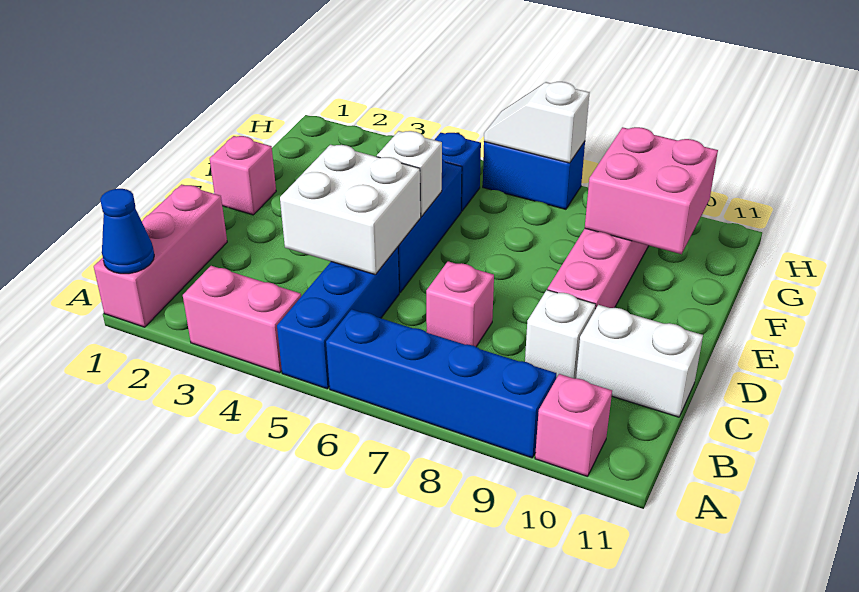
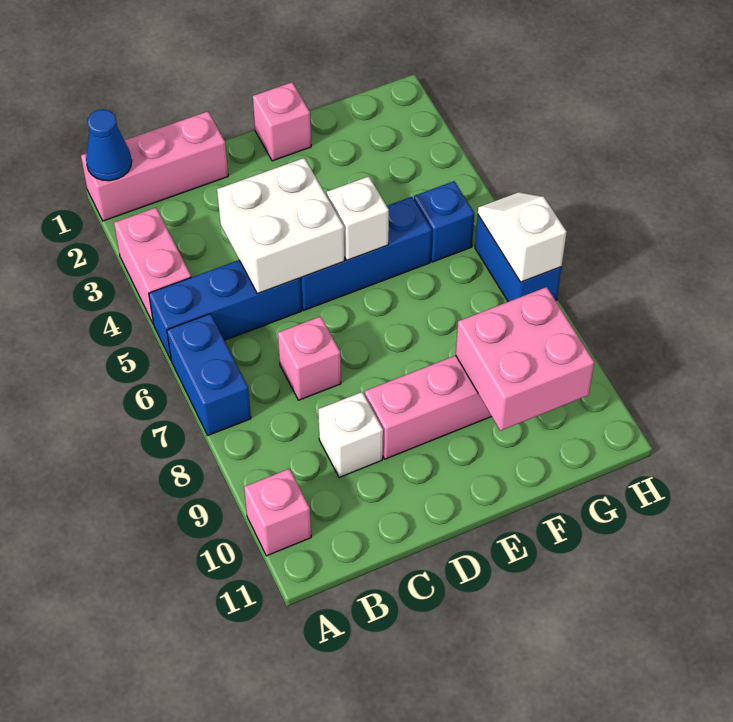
blue 1x4 brick [326,309,556,458] -> blue 1x2 brick [167,314,251,435]
white 1x2 brick [576,305,703,417] -> none

